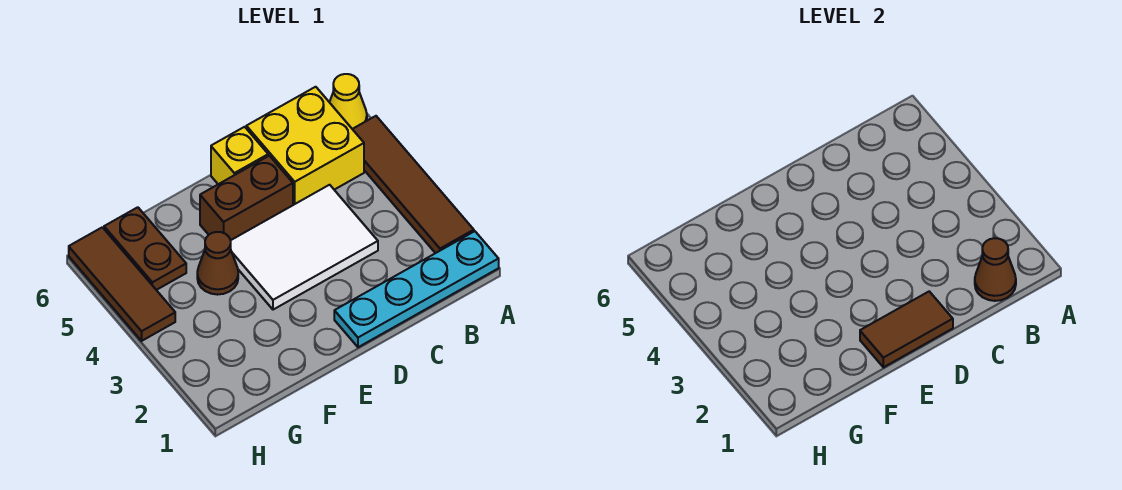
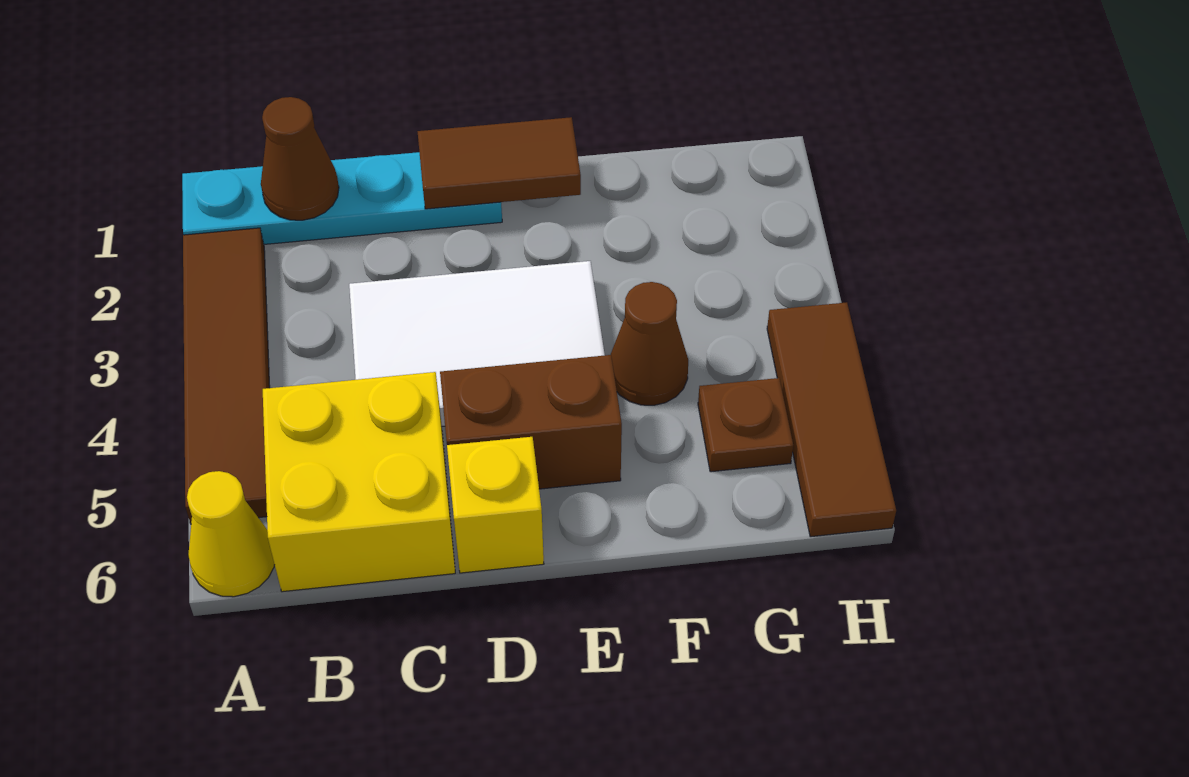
brown 1x2 plate [104,207,186,290] -> brown 1x1 plate [698,378,793,472]

